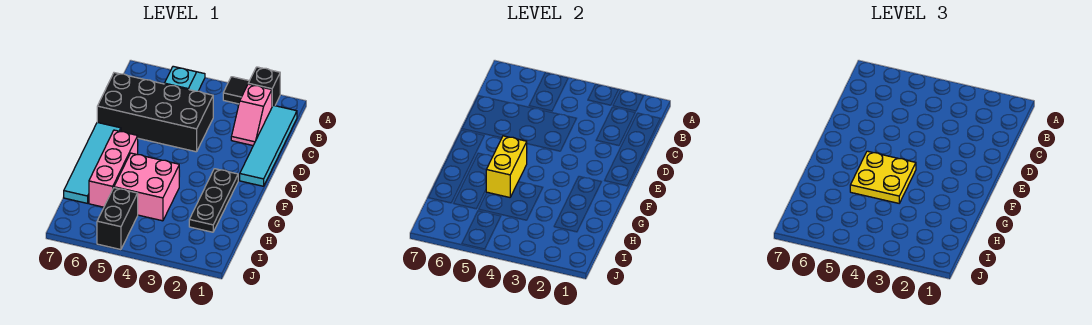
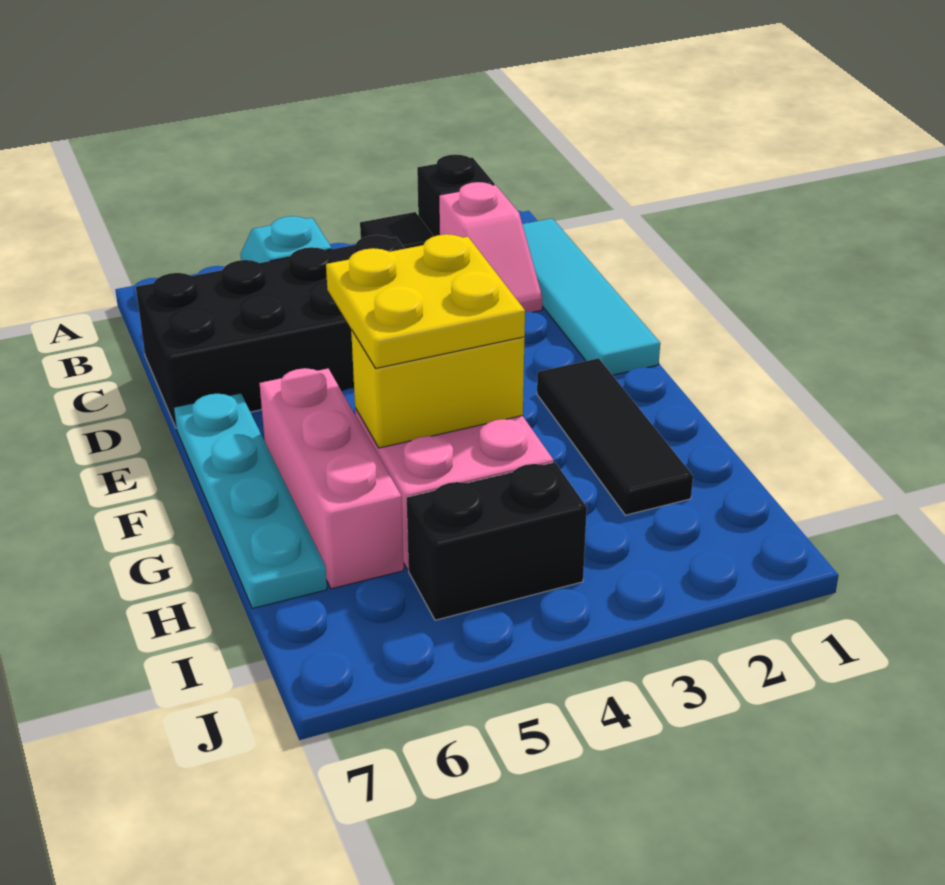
cyan 1x4 tile [64,122,121,203] -> cyan 1x4 plate [174,393,327,609]
black 1x3 plate [189,169,238,232] -> black 1x3 tile [537,358,693,515]
yellow 1x2 brick [486,136,527,197] -> yellow 1x2 brick turned to [351,330,525,448]
black 1x2 brick [97,188,138,250] -> black 1x2 brick turned to [407,462,587,620]

